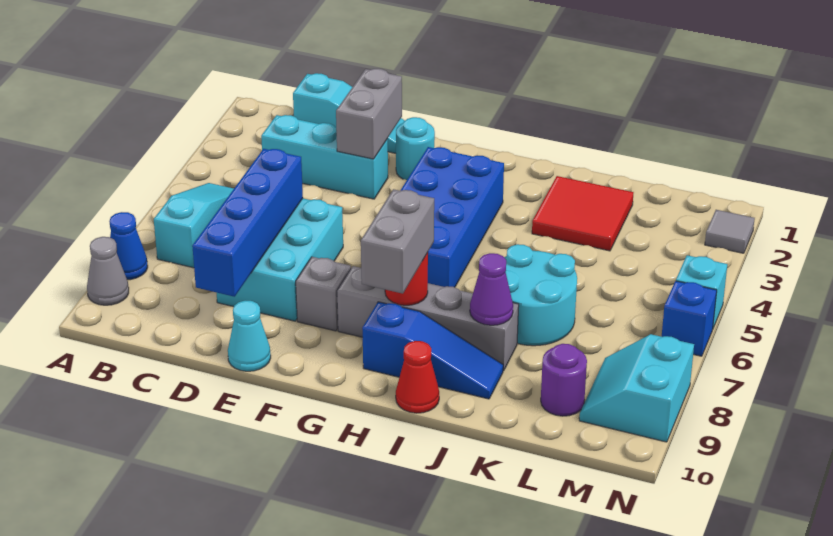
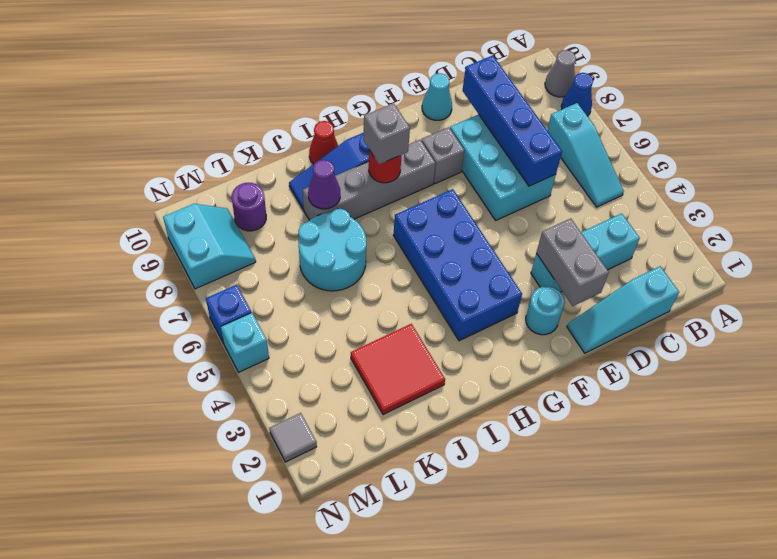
grey 1x2 brick [361,189,434,294] -> grey 1x1 brick [363,103,410,164]

